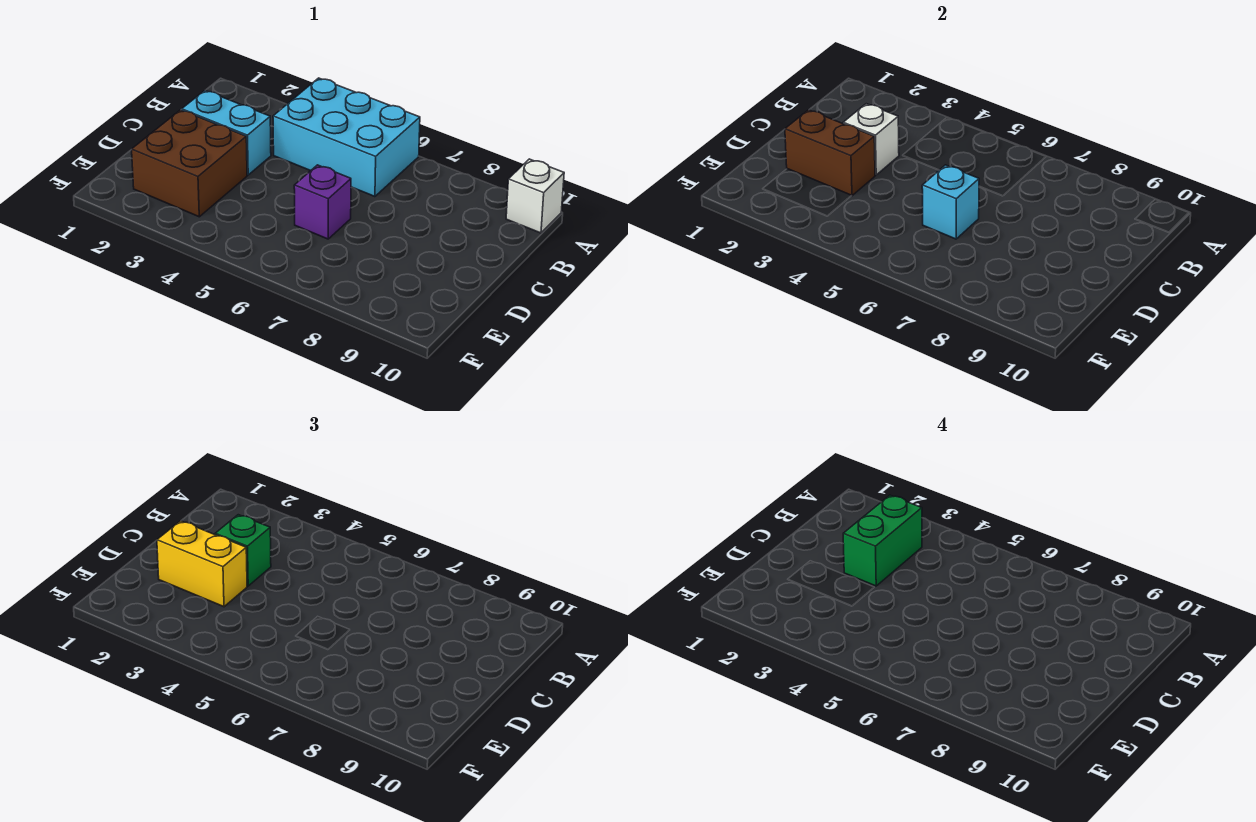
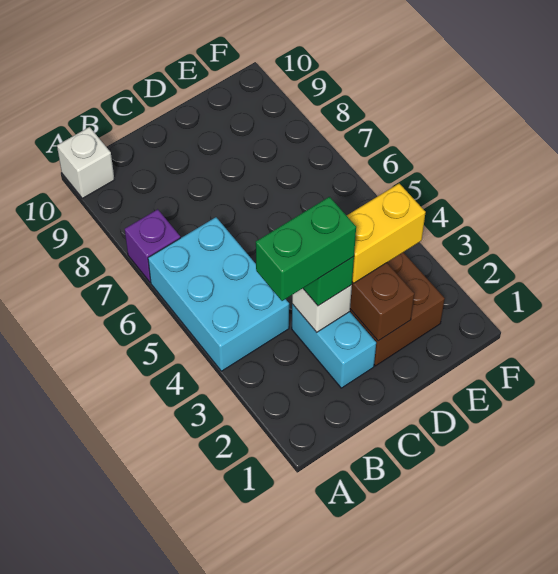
yellow 1x2 brick [157,521,247,607] -> yellow 1x2 brick turned to [347,183,426,283]
purple 1x1 brick [294,165,351,239] -> purple 1x1 brick moved to [125,209,180,282]
cyan 1x1 brick [922,165,979,239] -> none

